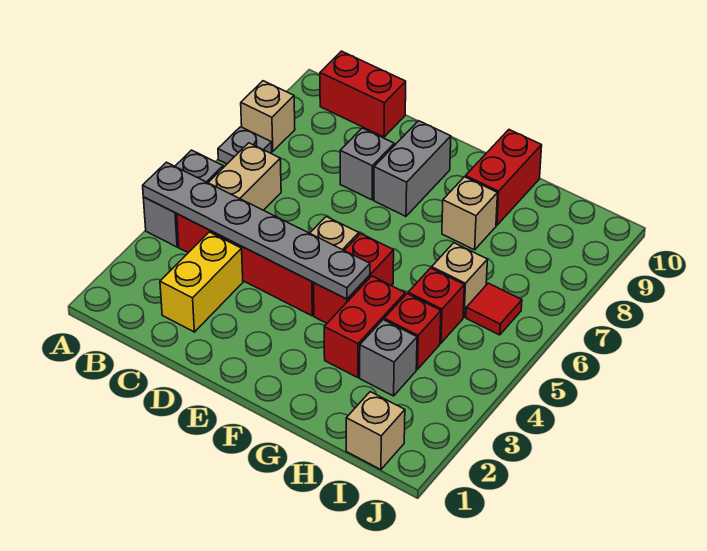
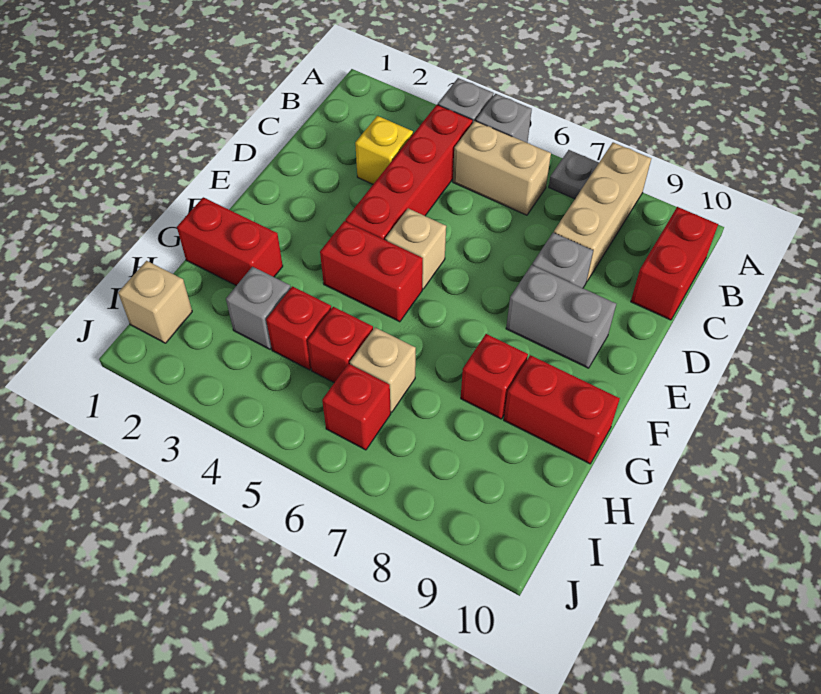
grey 1x6 plate [143,162,370,299] -> none
tan 1x1 brick [241,81,295,152] -> tan 1x3 brick [554,142,651,282]
yellow 1x2 brick [160,232,243,332] -> yellow 1x1 brick [355,116,413,184]
red 1x2 brick [324,276,405,378] -> red 1x2 brick moved to [177,197,283,286]
tan 1x1 brick [442,177,497,250] -> red 1x1 brick [461,334,528,419]
red 1x1 tile [466,283,522,335] -> red 1x1 brick [322,364,391,450]

